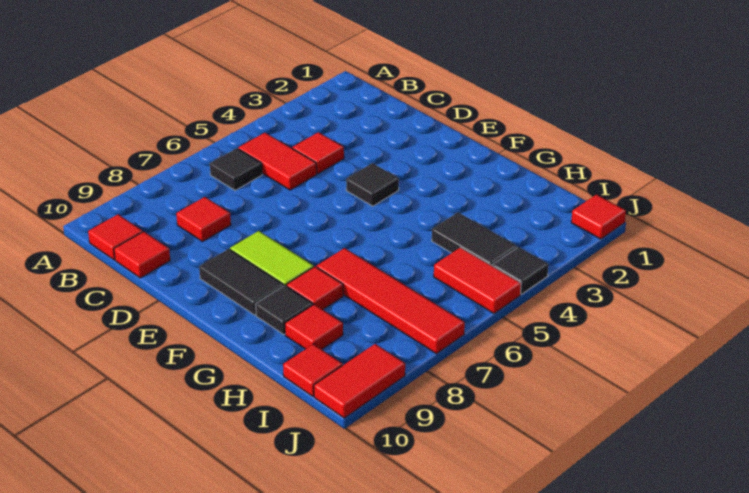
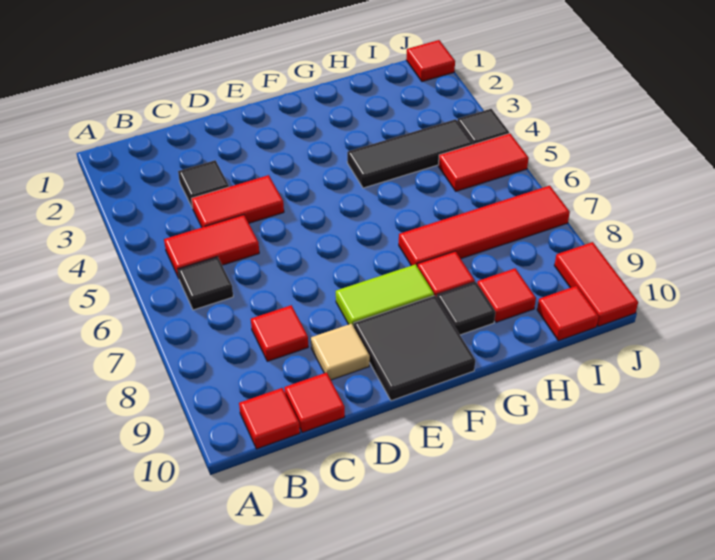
red 1x1 tile [292,132,344,174] -> red 1x2 tile [192,175,284,227]
none -> tan 1x1 tile [311,324,370,380]
black 1x1 tile [346,163,399,206] -> black 1x1 tile moved to [178,160,229,208]
black 1x2 tile [199,249,284,315] -> black 2x2 tile [354,296,475,401]
black 1x2 tile [432,212,517,266] -> black 1x3 tile [347,119,473,188]

